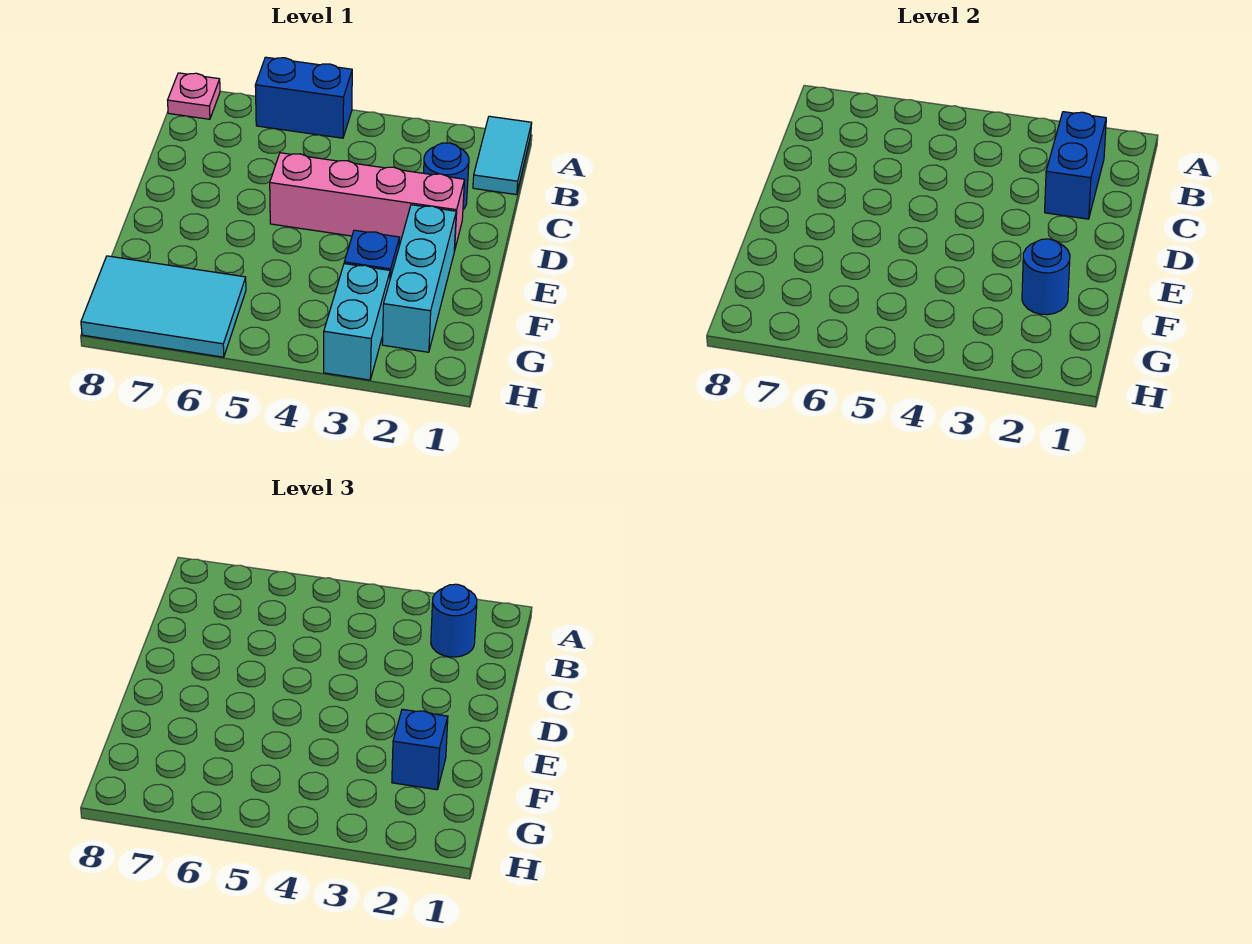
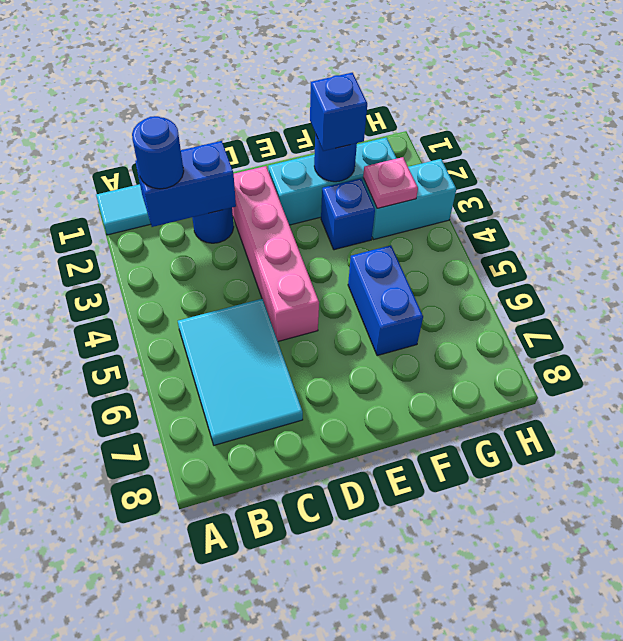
blue 1x2 brick [255,57,352,138] -> blue 1x2 brick moved to [348,245,423,356]
pink 1x1 plate [168,73,220,119] -> pink 1x1 plate moved to [363,157,418,208]
cyan 2x3 tile [81,256,246,357] -> cyan 2x3 tile moved to [178,299,303,445]

